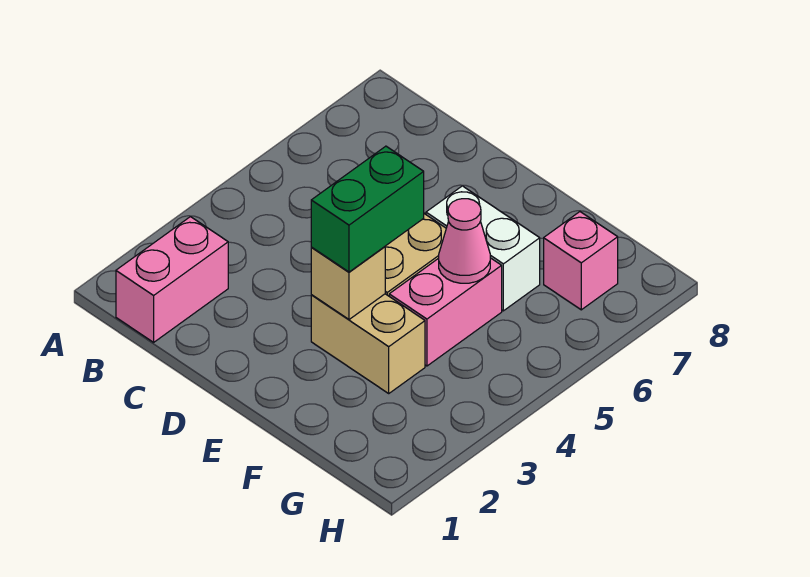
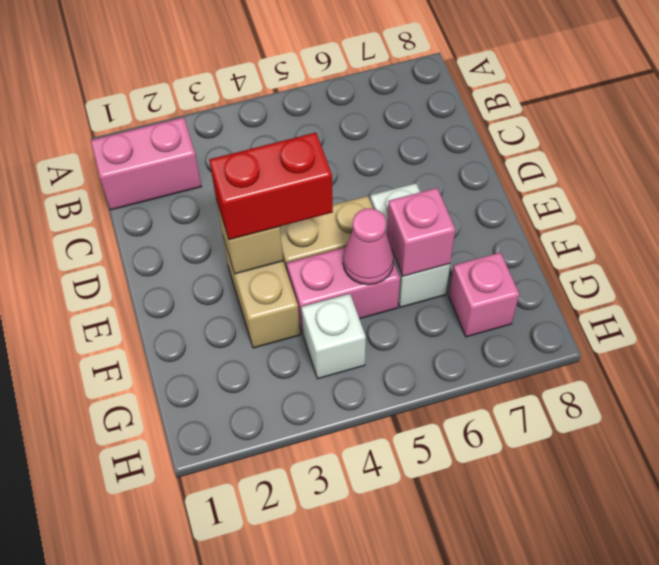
green 1x2 brick [311,146,424,272] -> red 1x2 brick [209,133,333,240]
none -> pink 1x1 brick [387,188,455,276]
none -> white 1x1 brick [301,294,366,379]

